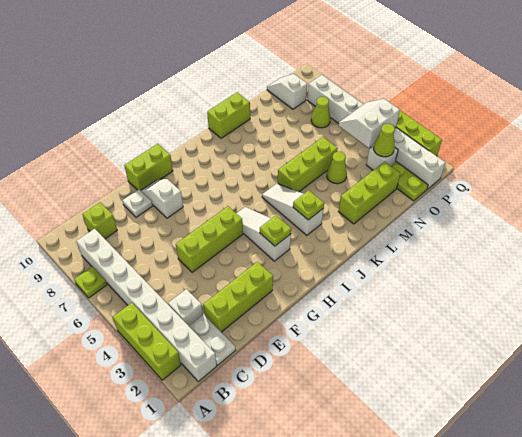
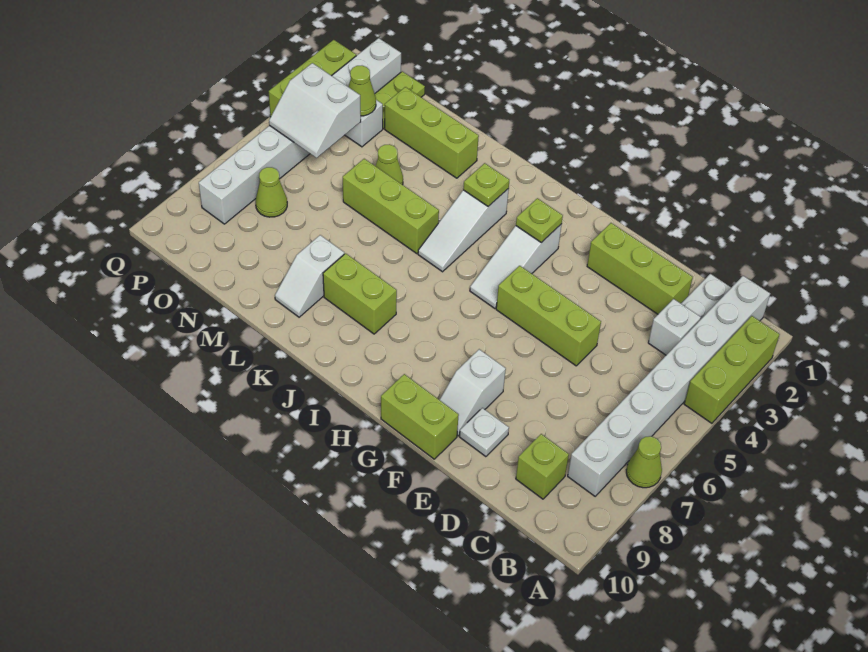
lime 1x1 plate [74,266,107,298] -> lime 1x1 cone [626,436,662,488]
lime 1x2 brick [207,92,250,138] -> lime 1x2 brick moved to [323,253,397,334]
white 1x2 slope [267,74,307,109] -> white 1x2 slope moved to [275,235,344,317]

